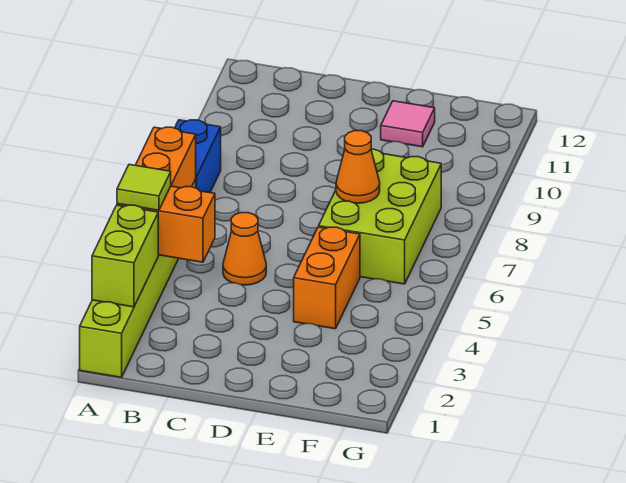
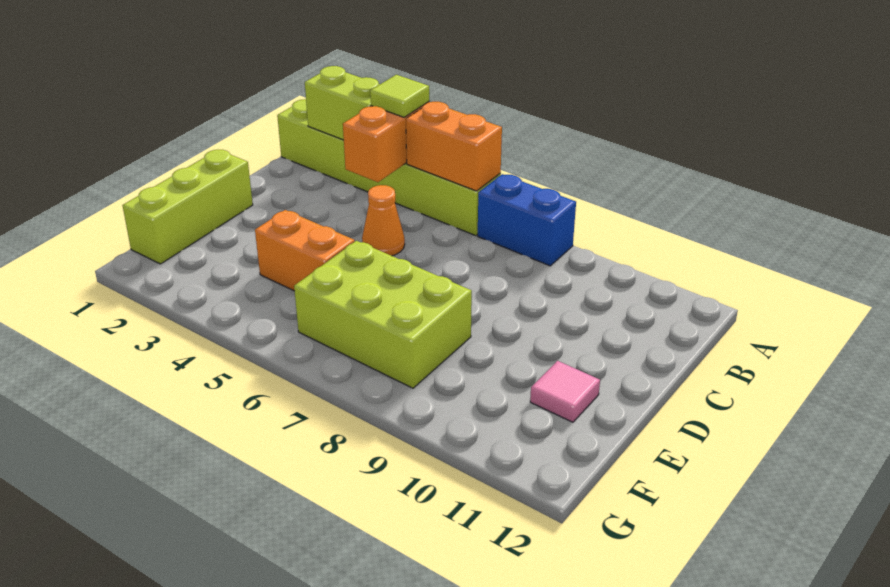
none -> lime 1x3 brick [122,150,253,264]
orange 1x1 cone [336,131,380,203] -> none

